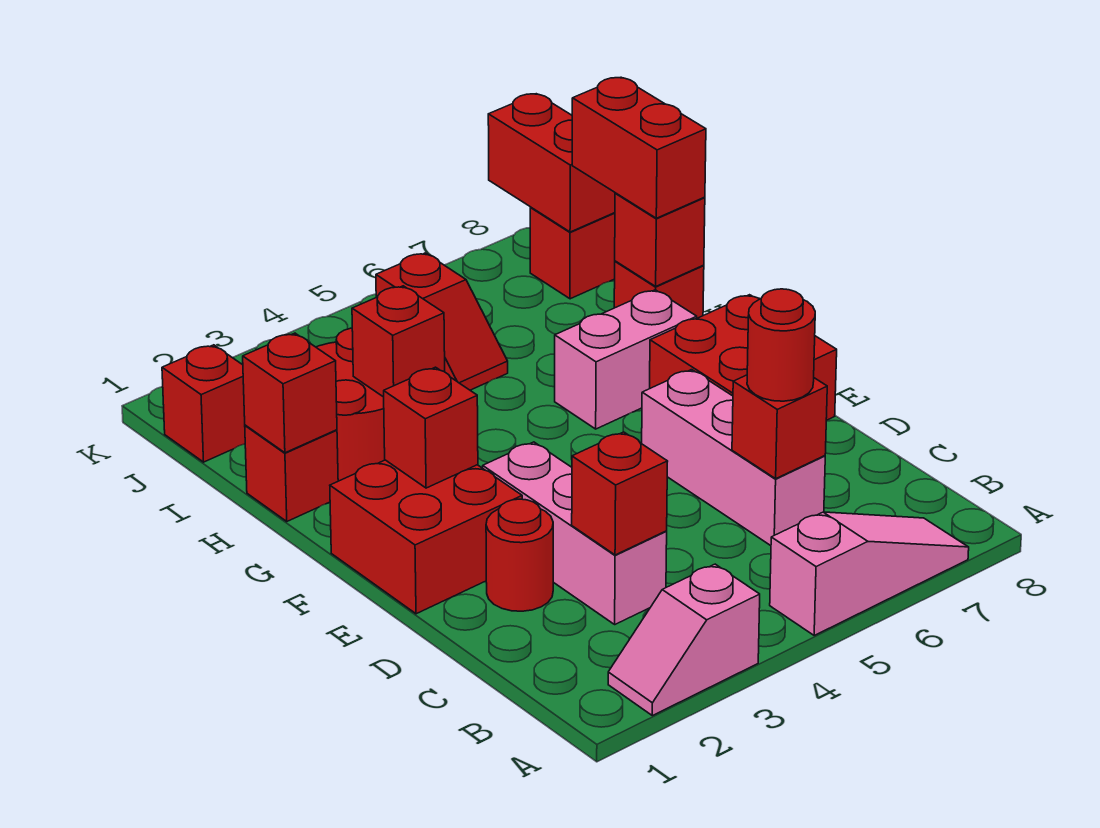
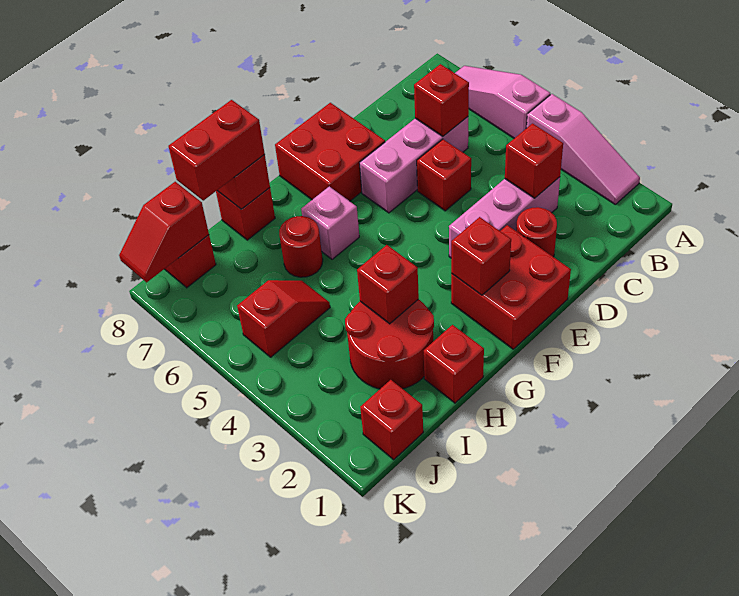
pink 1x2 slope [608,564,760,716] -> pink 1x3 slope [527,94,640,204]
red 1x1 round brick [747,289,815,401] -> red 1x1 round brick moved to [279,216,323,277]
pink 1x2 brick [555,290,697,429] -> pink 1x1 brick [301,187,359,259]
red 1x1 brick [243,333,337,453] -> red 1x1 brick moved to [417,139,471,211]
red 1x2 brick [488,94,615,232] -> red 1x2 slope [119,182,209,282]

